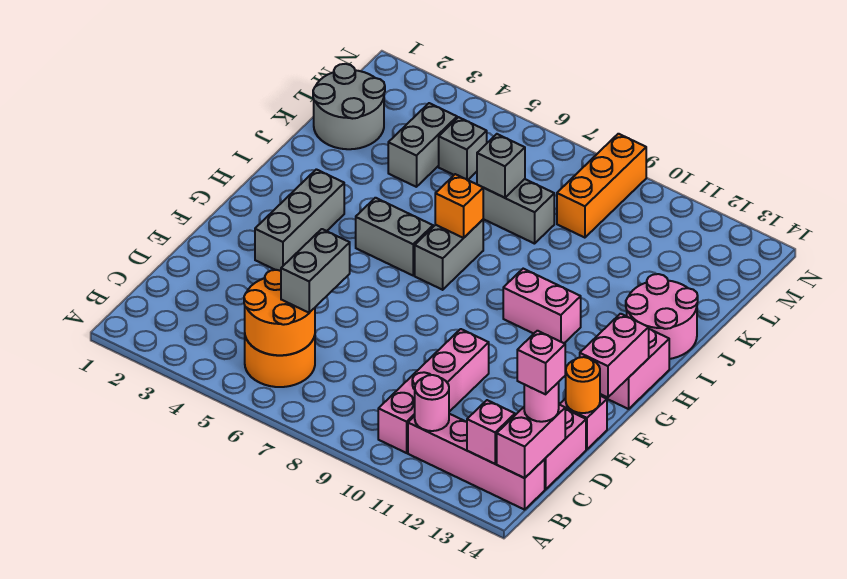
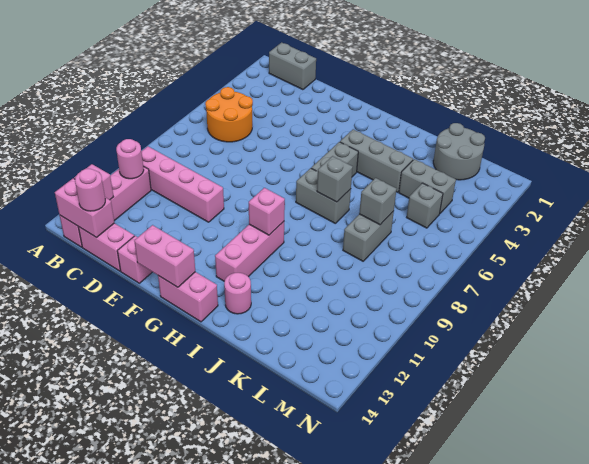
orange 2x2 round brick [244,270,315,355] -> none
grey 1x2 brick [281,229,350,313] -> grey 1x2 brick moved to [269,42,316,90]
pink 1x1 brick [517,331,565,394] -> pink 1x1 brick moved to [249,188,285,235]
orange 1x1 round brick [566,357,600,413] -> none
grey 1x3 brick [255,169,344,271] -> grey 1x3 brick moved to [340,129,413,192]
pink 1x2 brick [503,269,581,343] -> pink 1x3 brick [215,222,284,281]
orange 1x1 brick [435,174,483,238] -> grey 1x1 brick [317,156,353,202]
pink 2x2 round brick [626,274,698,359] -> pink 1x1 round brick [224,273,251,314]
orange 1x3 brick [557,134,646,238] -> none

